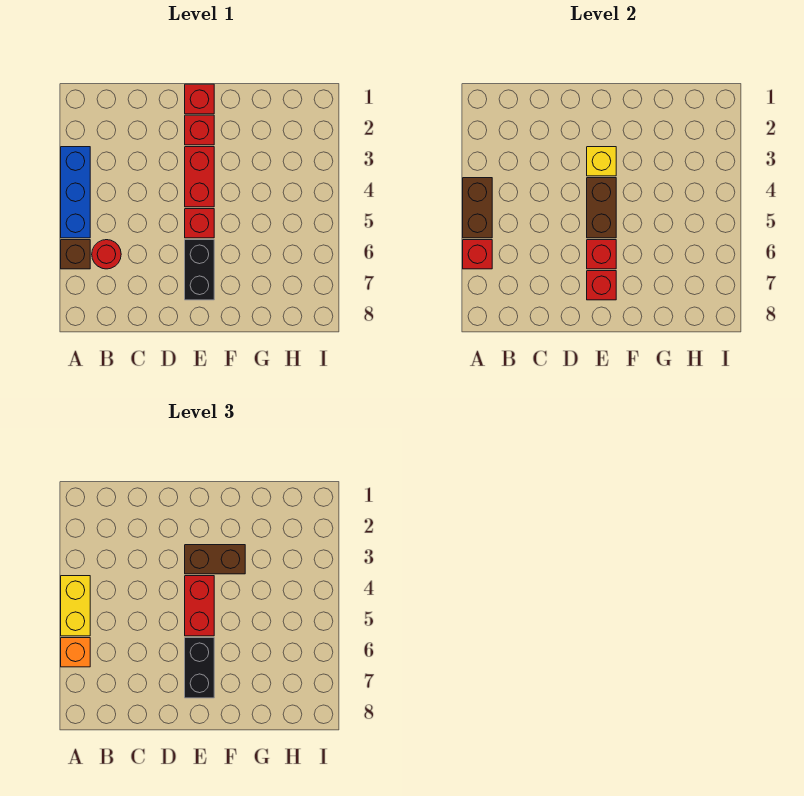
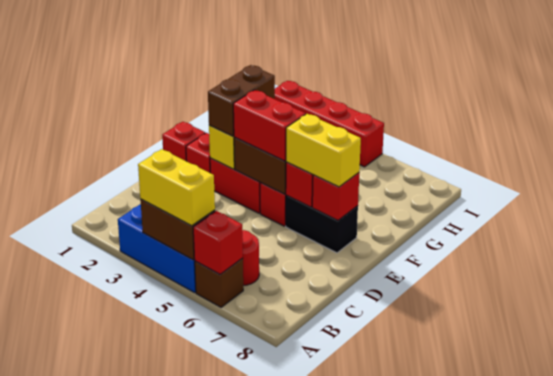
orange 1x1 brick [61,638,90,667] -> none
black 1x2 brick [185,638,214,698] -> yellow 1x2 brick [286,114,361,187]
none -> red 1x4 brick [275,81,384,167]

